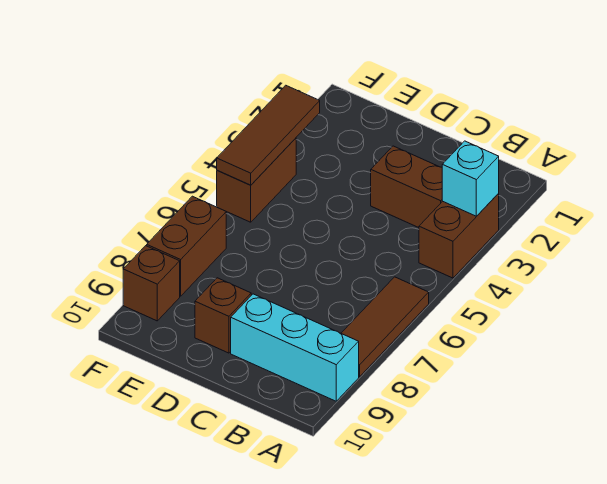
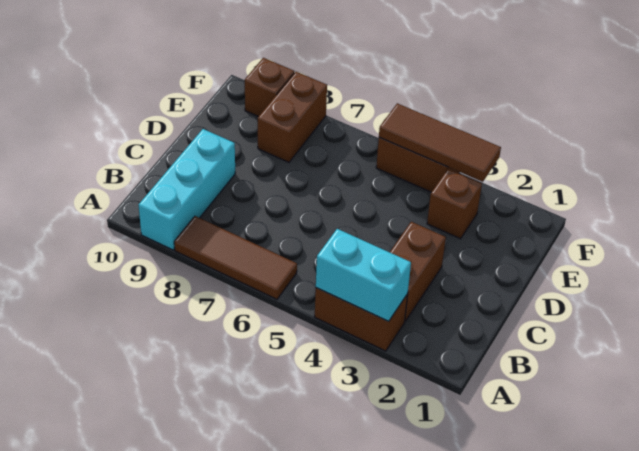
cyan 1x1 brick [442,141,499,216] -> cyan 1x2 brick [316,229,411,321]
brown 1x1 brick [195,278,251,353] -> brown 1x1 brick moved to [427,169,482,239]
brown 1x2 brick [147,196,226,296] -> brown 1x2 brick turned to [258,72,327,162]

